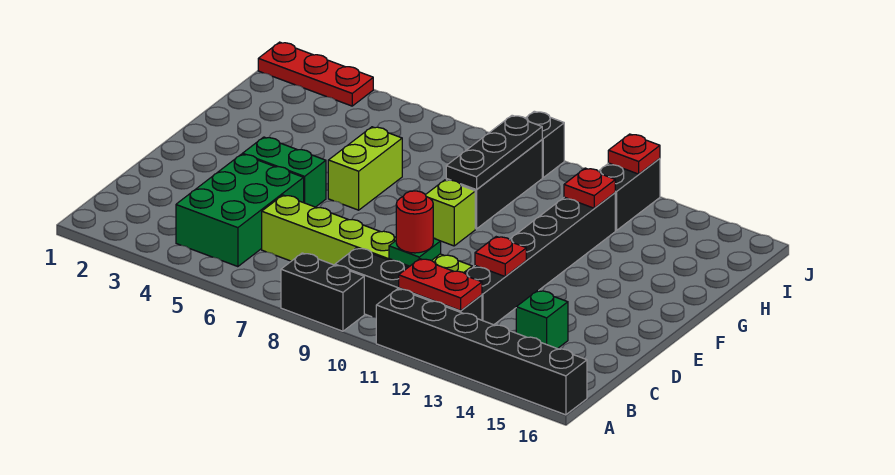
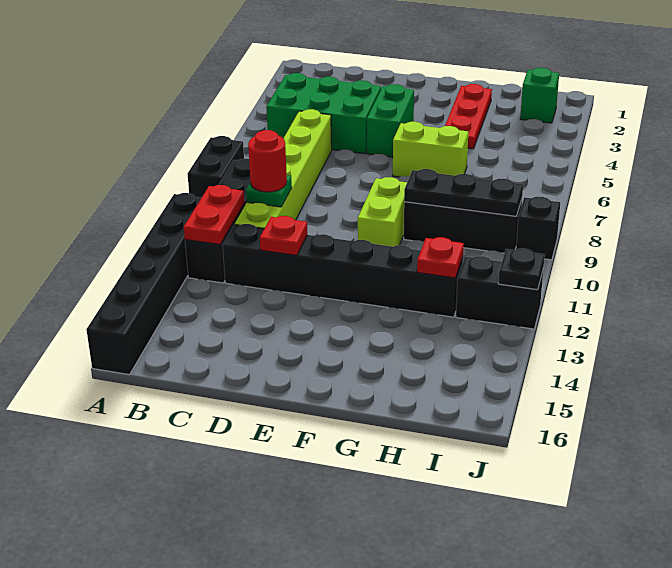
green 1x1 brick [516,291,568,349] -> green 1x1 brick moved to [520,68,559,123]
lime 1x1 brick [426,180,475,246] -> lime 1x2 brick [358,177,407,247]
red 1x3 plate [258,42,373,106] -> red 1x3 plate moved to [445,84,492,149]
red 1x1 plate [608,134,660,174] -> black 1x1 plate [498,248,545,290]

